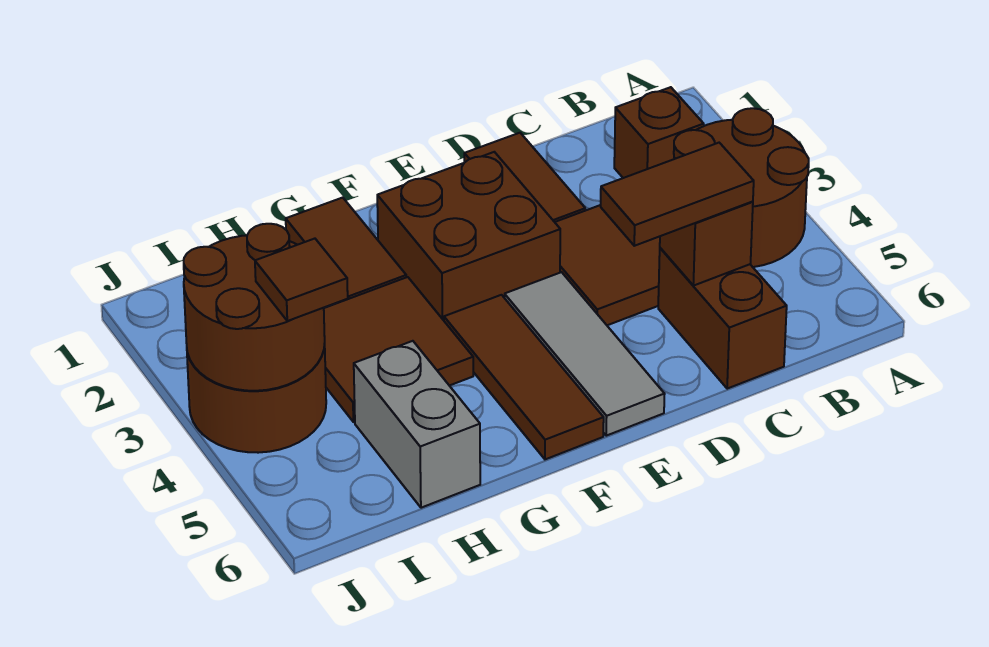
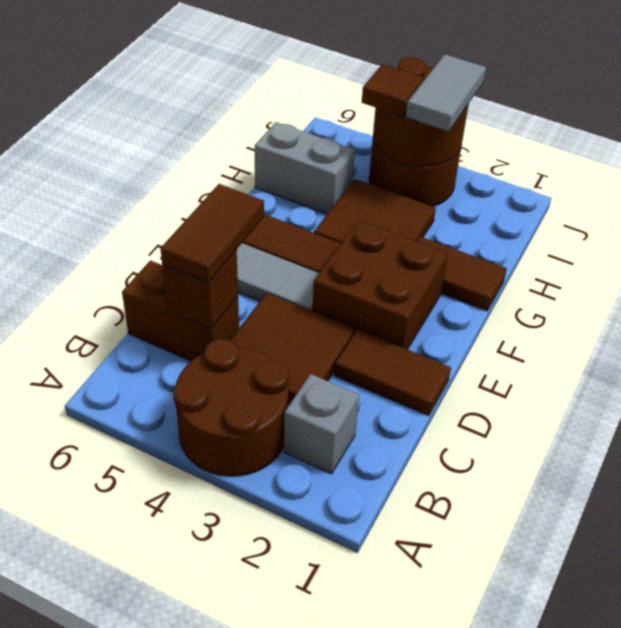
brown 1x1 brick [614,87,704,178] -> grey 1x1 brick [284,374,359,474]
none -> grey 1x2 tile [406,54,486,131]

